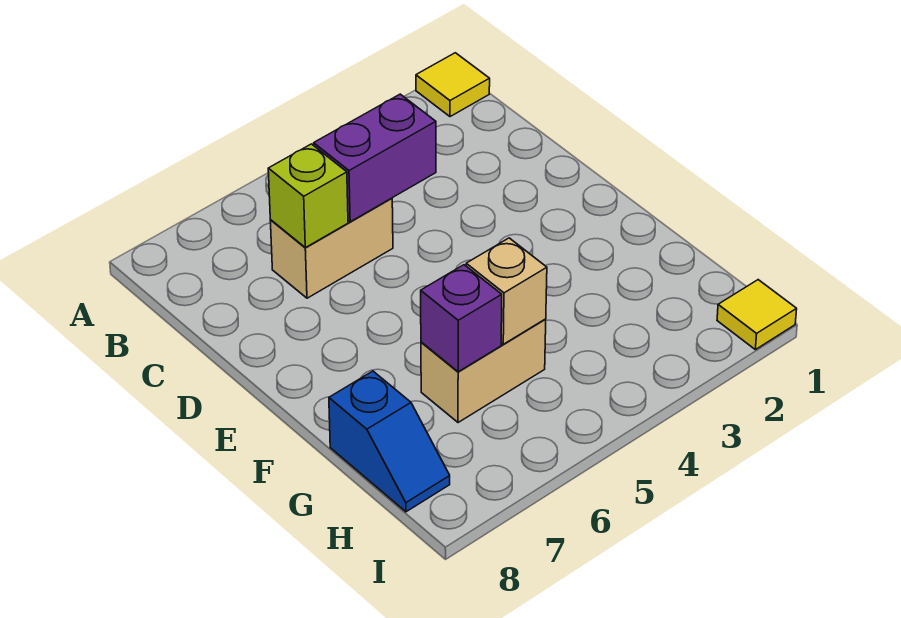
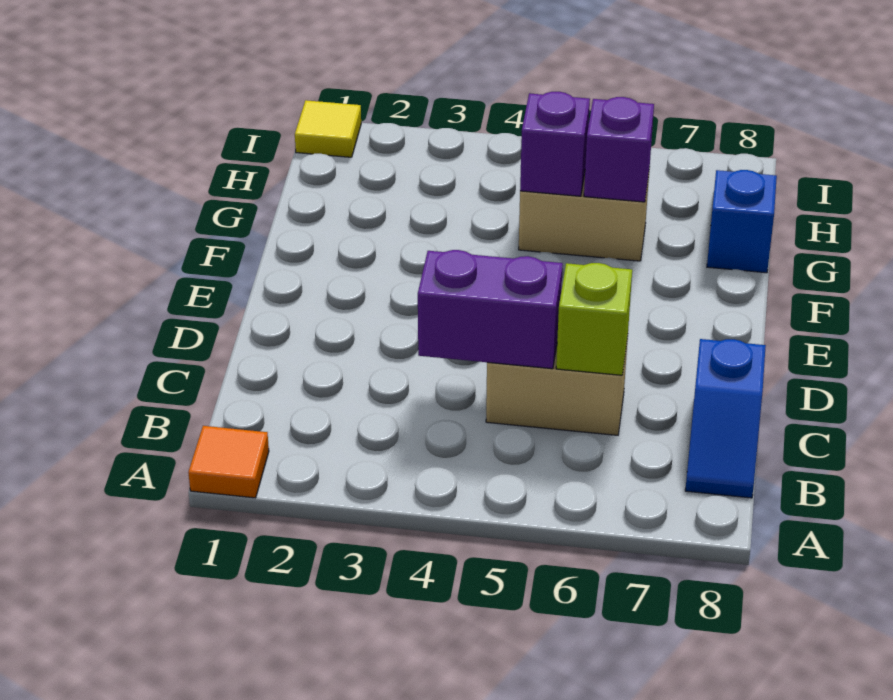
yellow 1x1 tile [416,53,490,117] -> orange 1x1 tile [188,426,269,498]
none -> blue 1x2 slope [685,339,766,498]
tan 1x1 brick [466,238,547,344] -> purple 1x1 brick [520,92,590,196]

